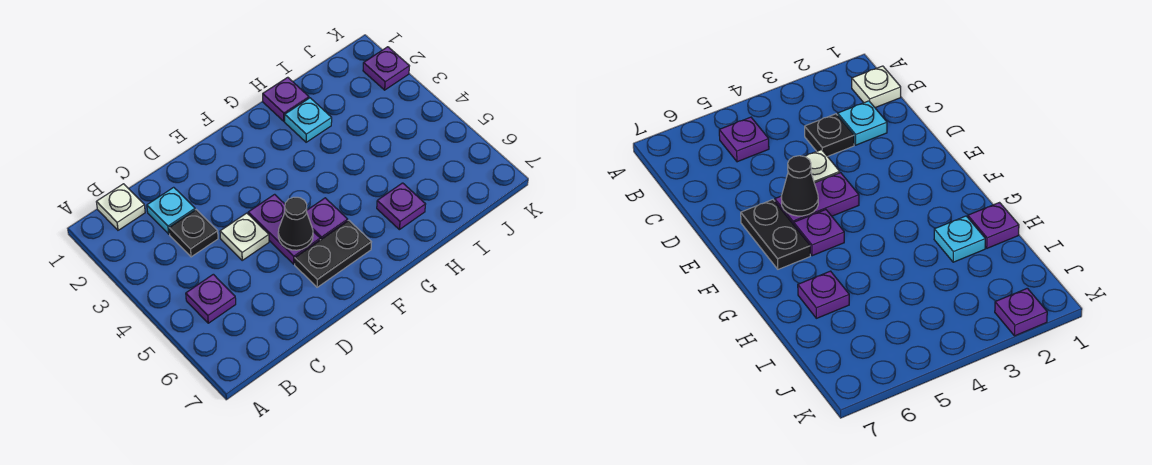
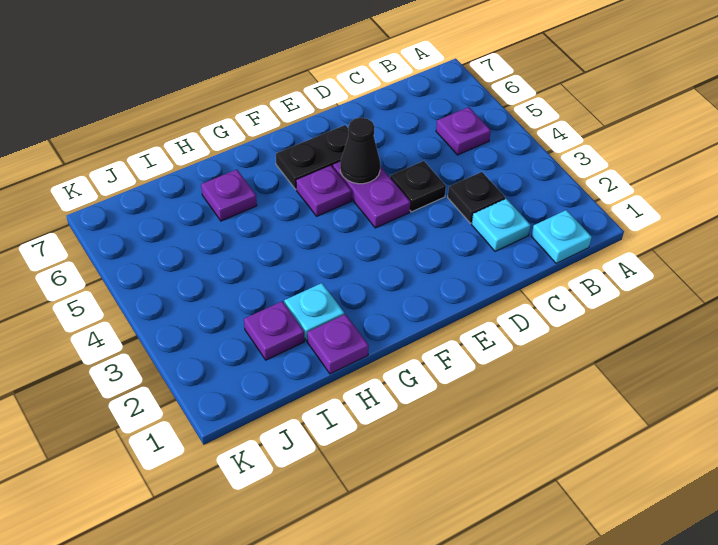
white 1x1 plate [97,184,145,230] -> cyan 1x1 plate [531,210,592,263]
white 1x1 plate [220,213,269,260] -> black 1x1 plate [390,161,446,212]
purple 1x1 plate [363,47,409,90] -> purple 1x1 plate moved to [244,301,304,360]

